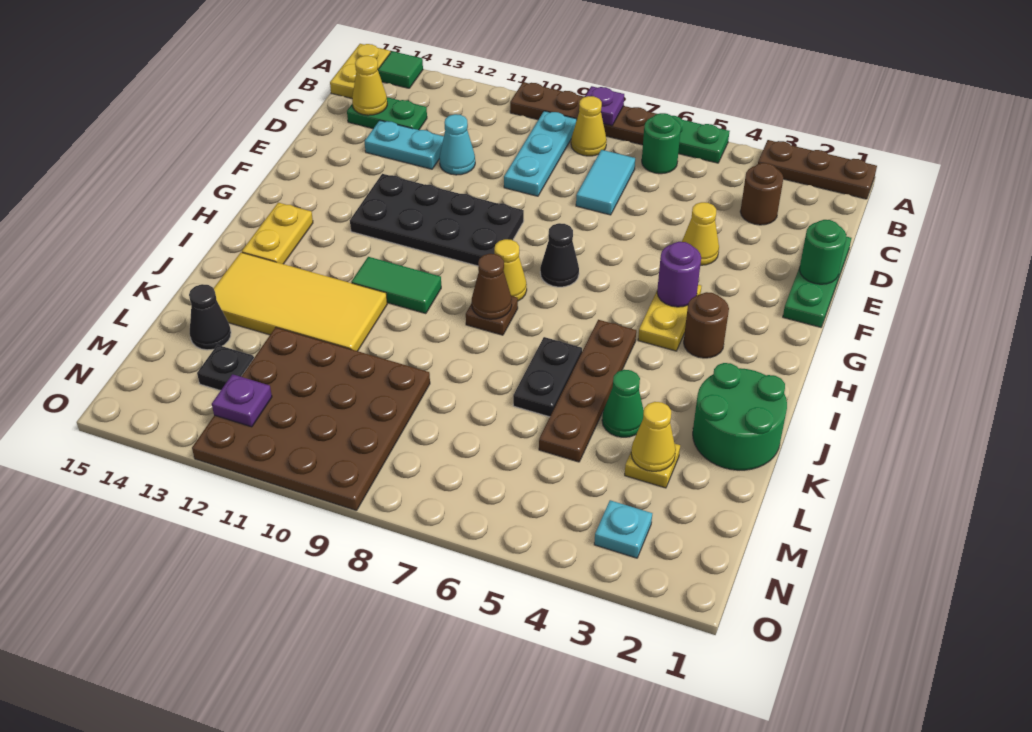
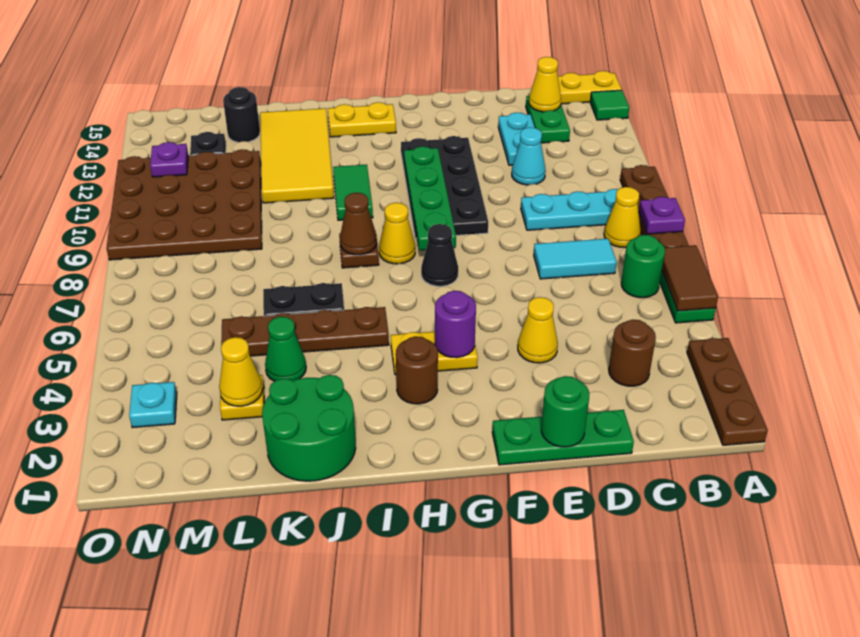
none -> brown 1x2 tile [662,245,718,311]
none -> green 1x4 plate [404,146,456,250]
black 1x1 cone [189,284,231,350] -> black 1x1 round brick [223,87,260,142]

